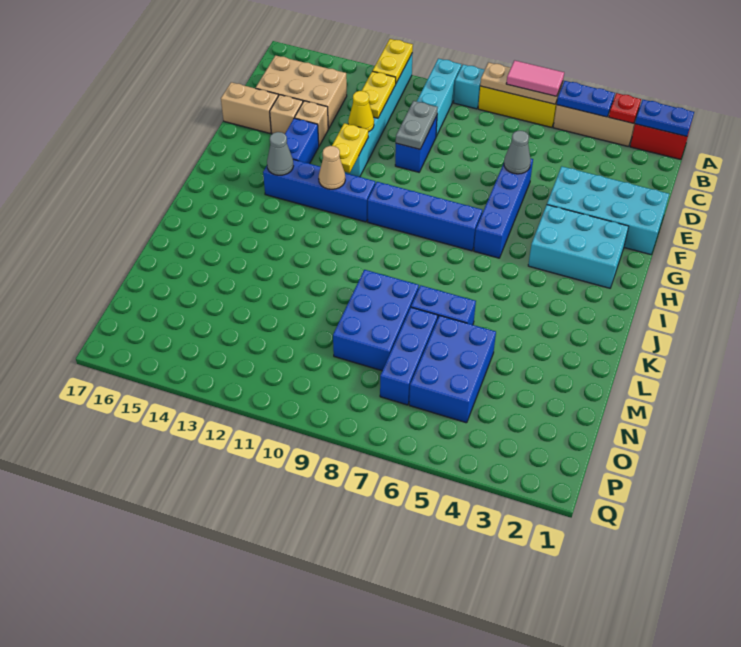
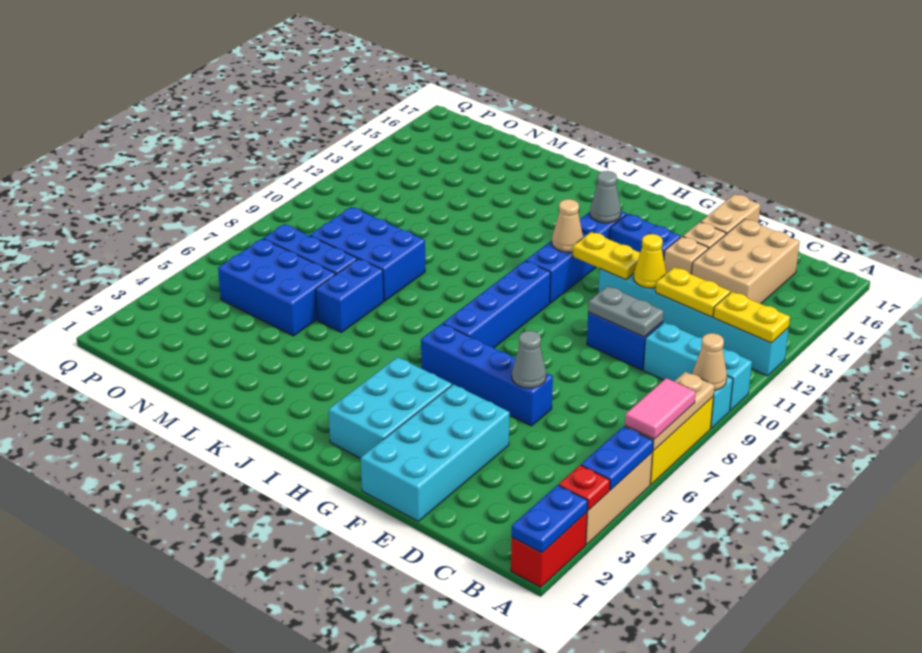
none -> tan 1x1 cone [693,333,727,390]

